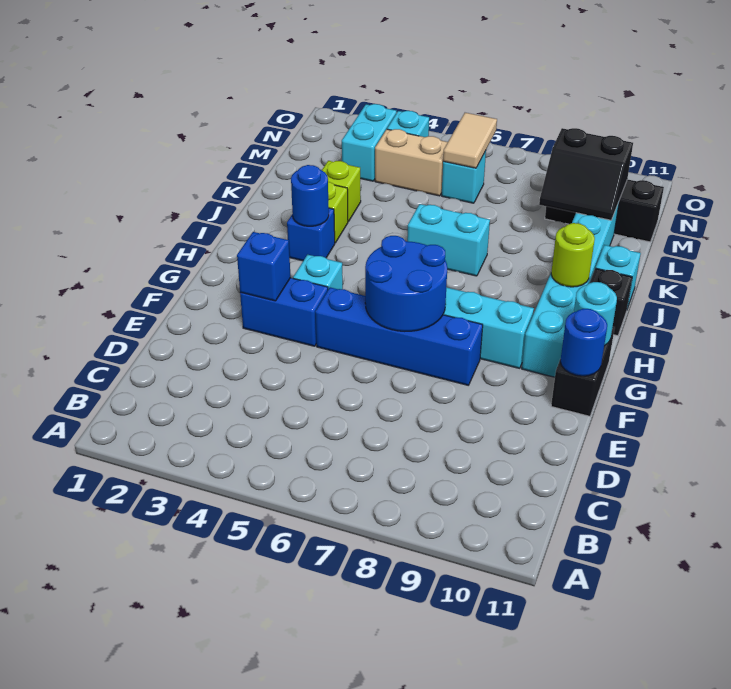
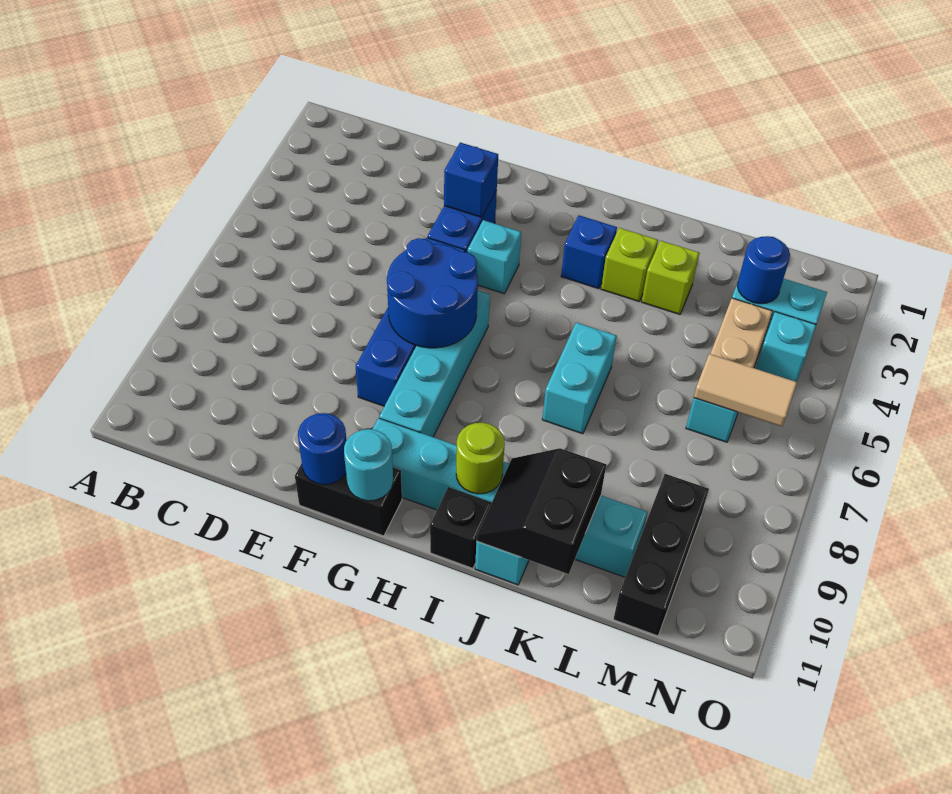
blue 1x1 round brick [291,165,329,226] -> blue 1x1 round brick moved to [737,236,790,304]
black 2x2 slope [539,128,633,220] -> black 2x2 slope moved to [476,448,606,574]

